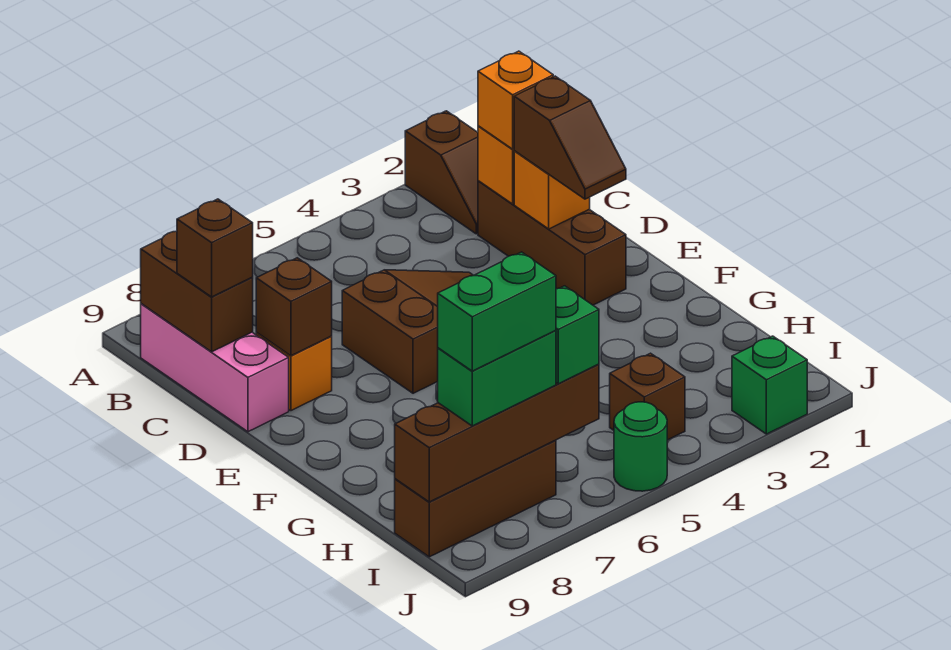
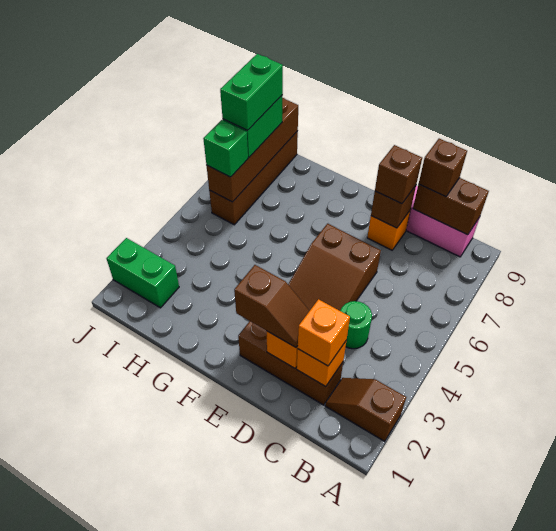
brown 1x2 slope [514,76,626,199] -> brown 1x2 slope turned to [234,265,309,347]
brown 1x1 brick [610,353,685,440] -> brown 1x1 brick moved to [375,145,422,204]
brown 1x3 brick [395,440,556,557] -> brown 1x4 brick [209,131,298,225]
green 1x1 brick [732,336,807,434] -> green 1x2 brick [107,238,179,308]
green 1x1 round brick [614,402,667,491] -> green 1x1 round brick moved to [340,301,372,349]

